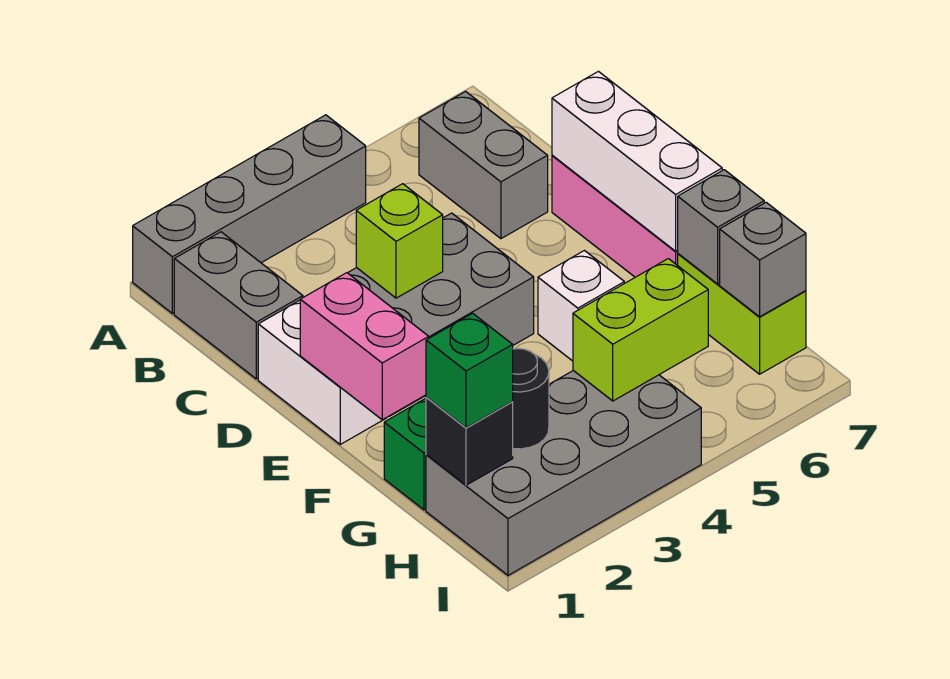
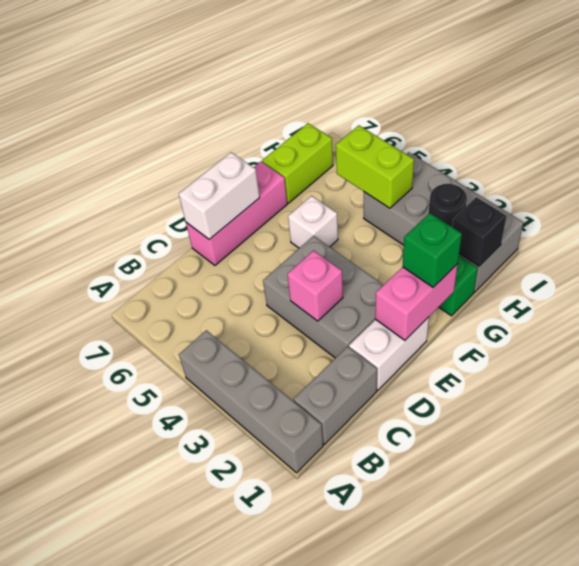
grey 1x2 brick [419,92,548,239] -> none
lime 1x1 brick [356,184,443,298] -> pink 1x1 brick [287,251,343,321]
white 1x3 brick [552,71,722,251] -> white 1x2 brick [179,152,260,239]
grey 1x1 brick [678,170,764,284] -> none
green 1x1 brick [426,313,513,428] -> green 1x1 brick moved to [403,213,462,287]
grey 1x1 brick [720,202,806,317] -> none

